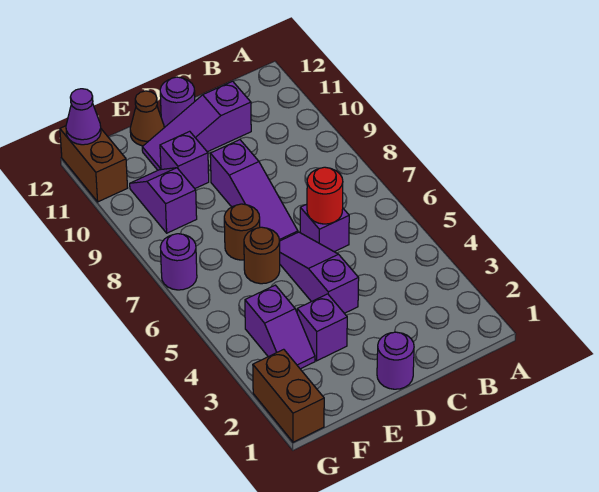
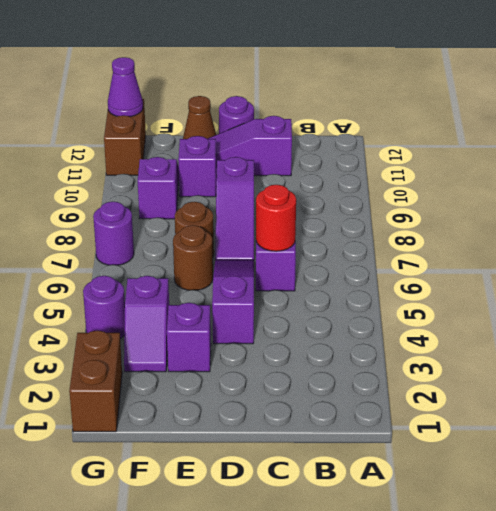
purple 1x1 round brick [377,332,414,389] -> purple 1x1 round brick moved to [83,276,125,339]

